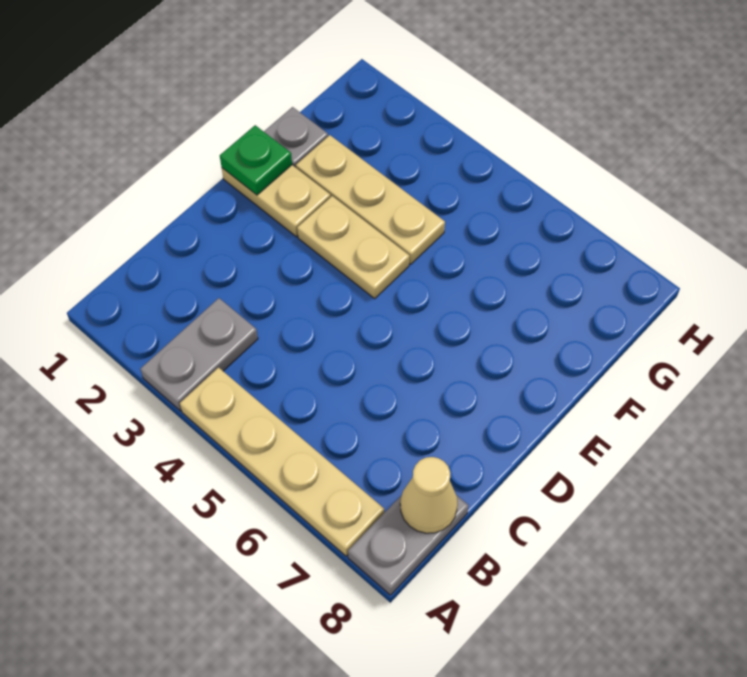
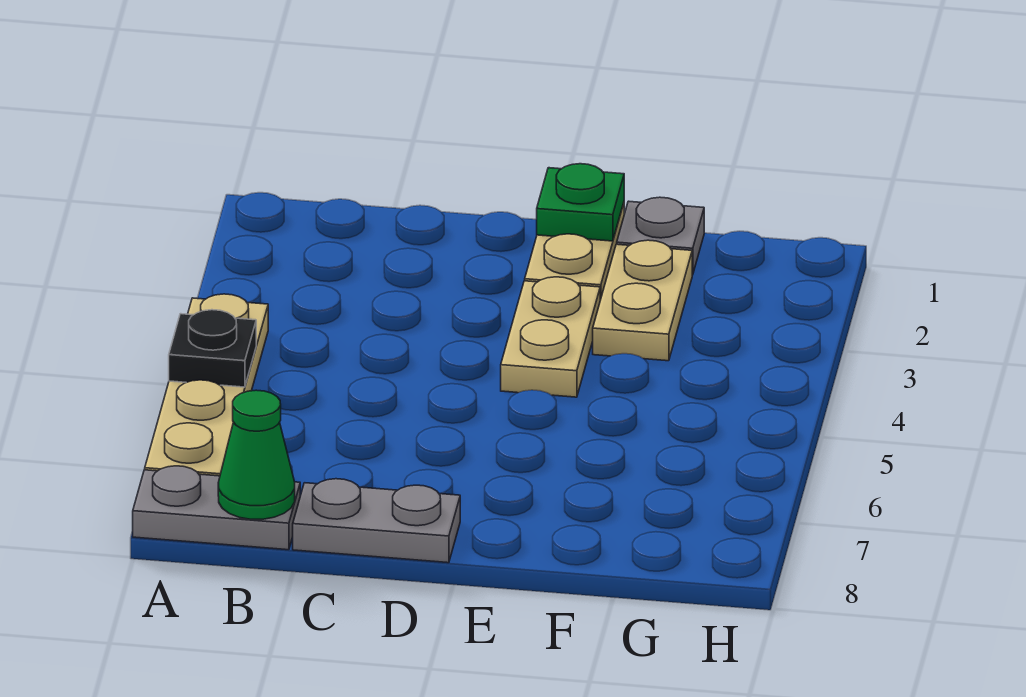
grey 1x2 plate [140,298,258,411] -> grey 1x2 plate moved to [293,479,460,563]
none -> black 1x1 plate [169,310,256,387]
tan 1x1 cone [400,457,458,533] -> green 1x1 cone [218,390,295,519]
tan 1x3 plate [296,135,445,264] -> tan 1x2 plate [593,240,692,361]

